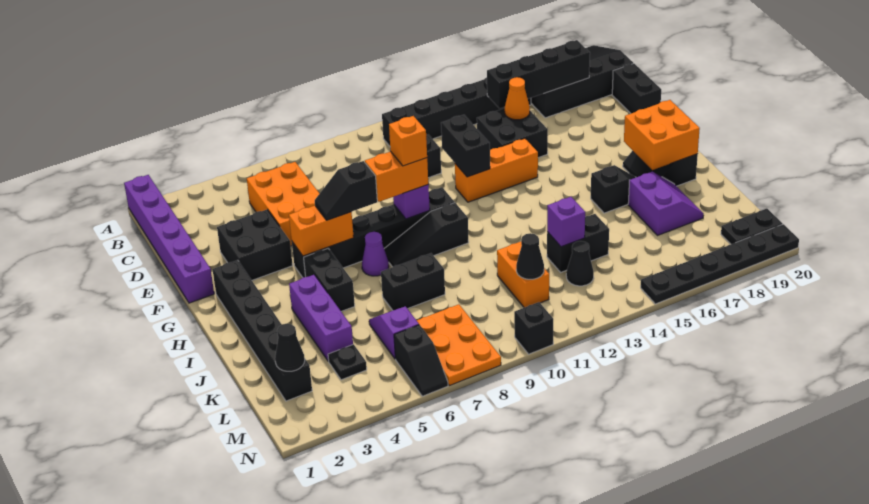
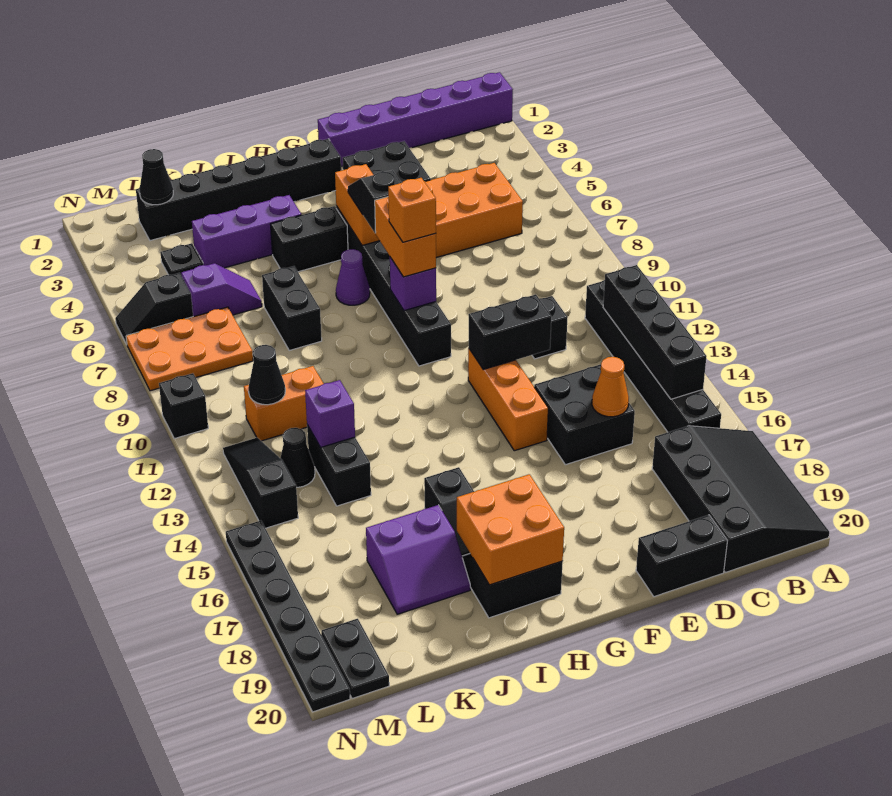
black 1x4 brick [487,40,590,109] -> black 1x4 brick moved to [603,265,707,399]
black 1x3 slope [384,203,469,267] -> black 1x3 slope moved to [223,438,298,528]

